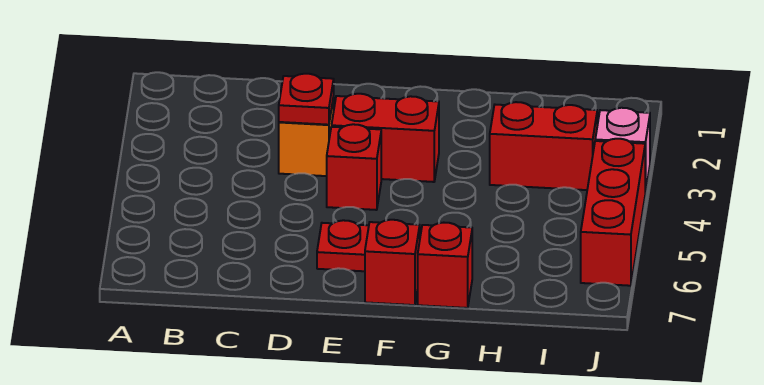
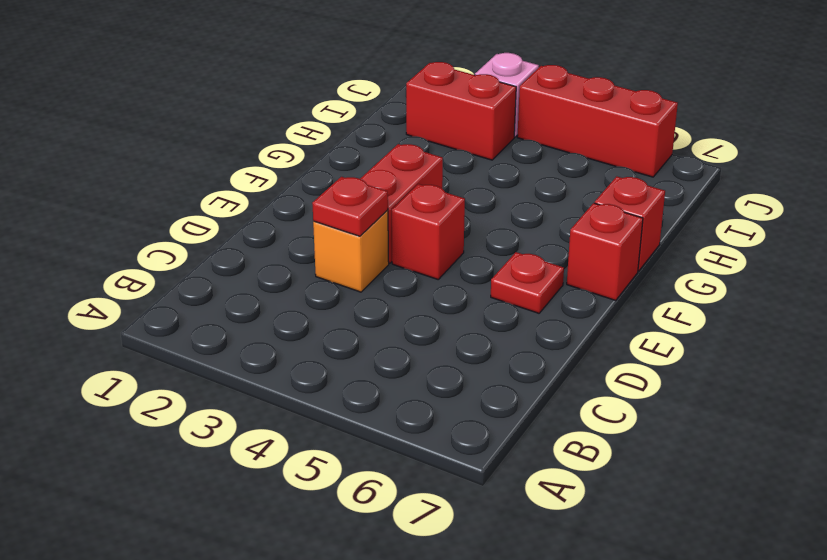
red 1x2 brick [490,102,597,190] -> red 1x2 brick turned to [406,62,516,160]

